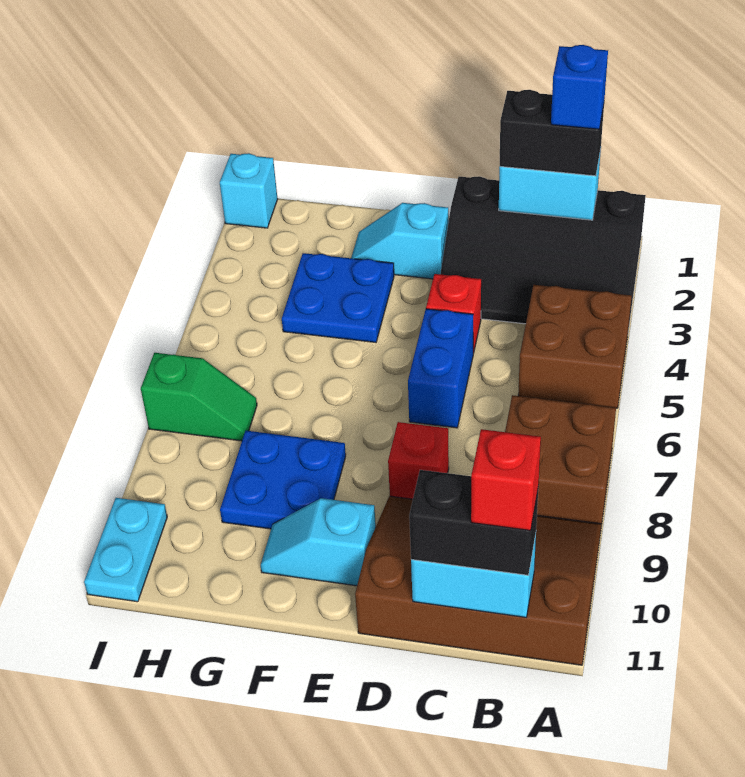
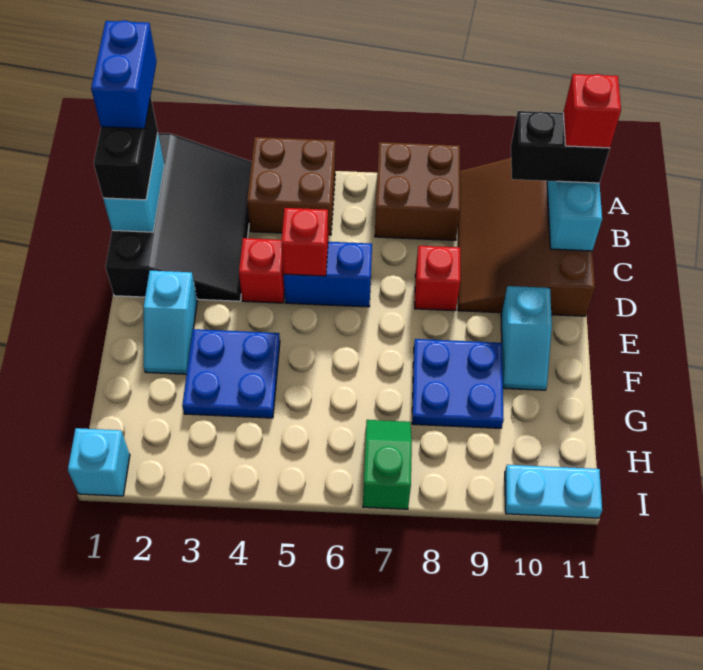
blue 1x1 brick [551,45,608,129] -> blue 1x2 brick [91,20,157,129]
black 1x2 brick [409,470,538,575] -> black 1x2 brick turned to [511,111,610,183]
none -> red 1x1 brick [281,208,328,276]

